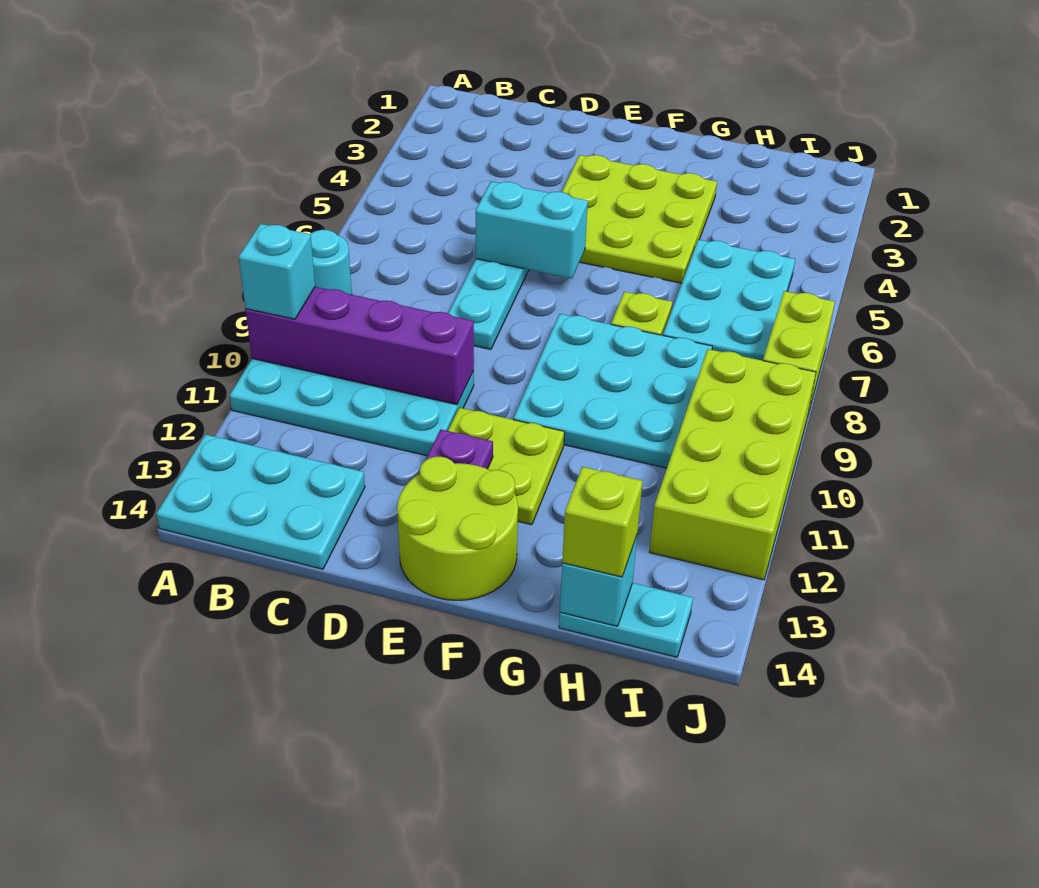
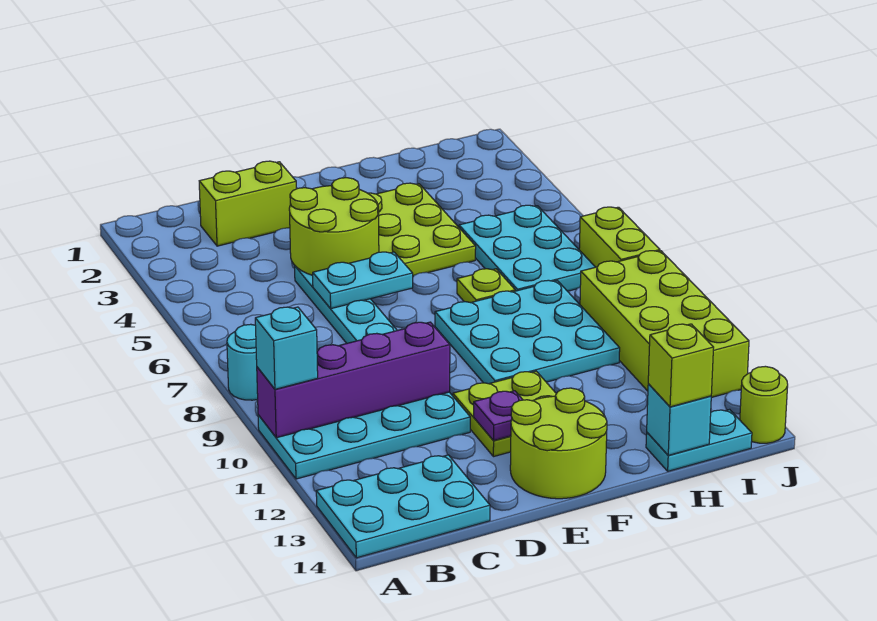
none -> lime 1x2 brick [199,161,297,246]
none -> lime 2x2 round brick [289,178,379,275]
cyan 1x2 brick [476,181,588,279] -> cyan 1x2 plate [313,252,413,309]
none -> lime 1x1 round brick [740,366,788,443]

